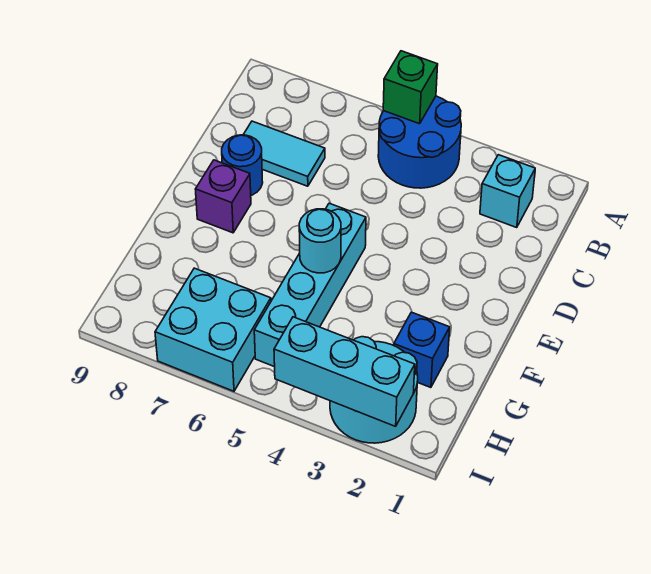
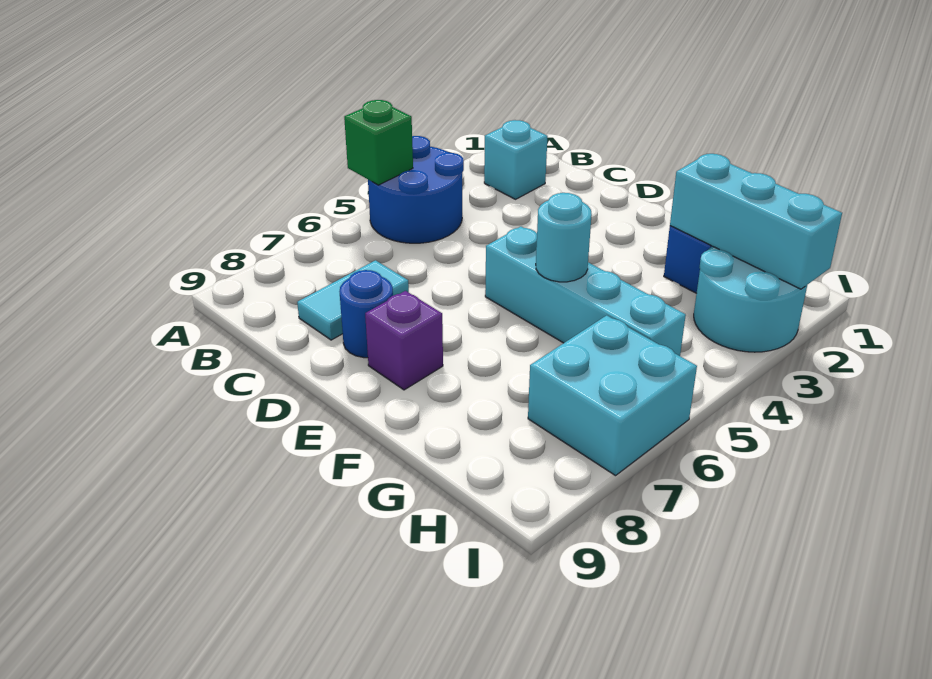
cyan 1x3 brick [274,317,415,426] -> cyan 1x3 brick turned to [670,154,842,289]

